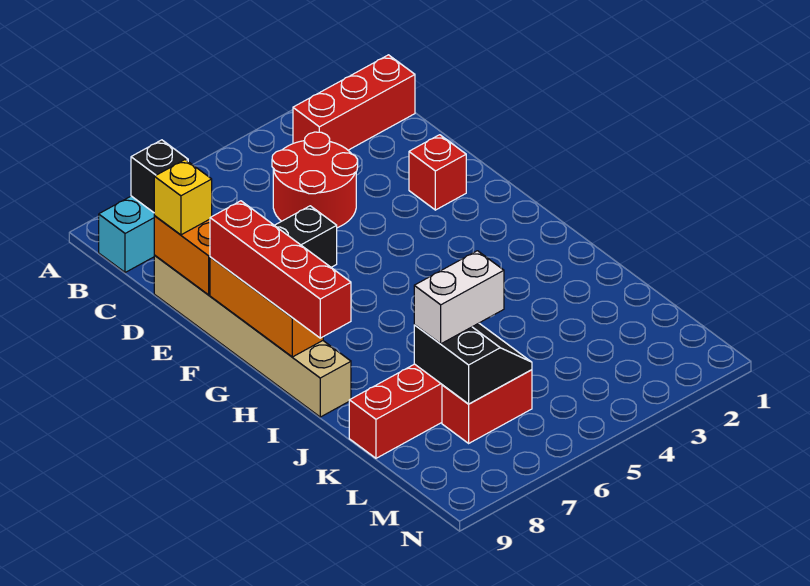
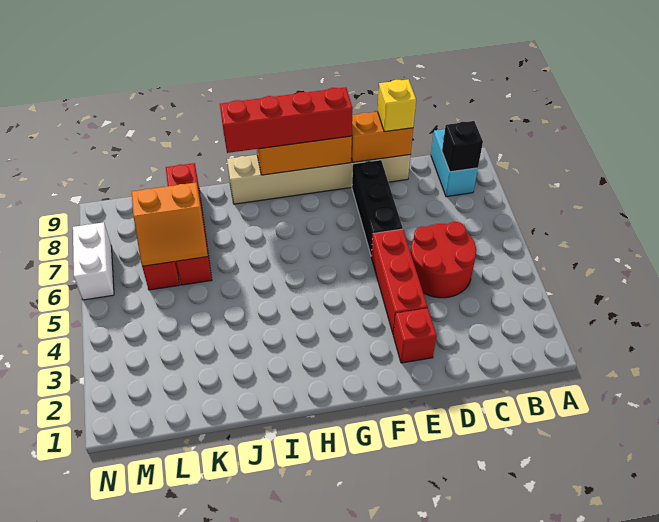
red 1x3 brick [293,55,415,150] -> red 1x3 brick moved to [371,229,427,334]
black 2x2 slope [414,323,532,404] -> orange 2x2 slope [132,183,208,266]
white 1x2 brick [414,251,504,344] -> white 1x2 brick moved to [73,222,114,300]

